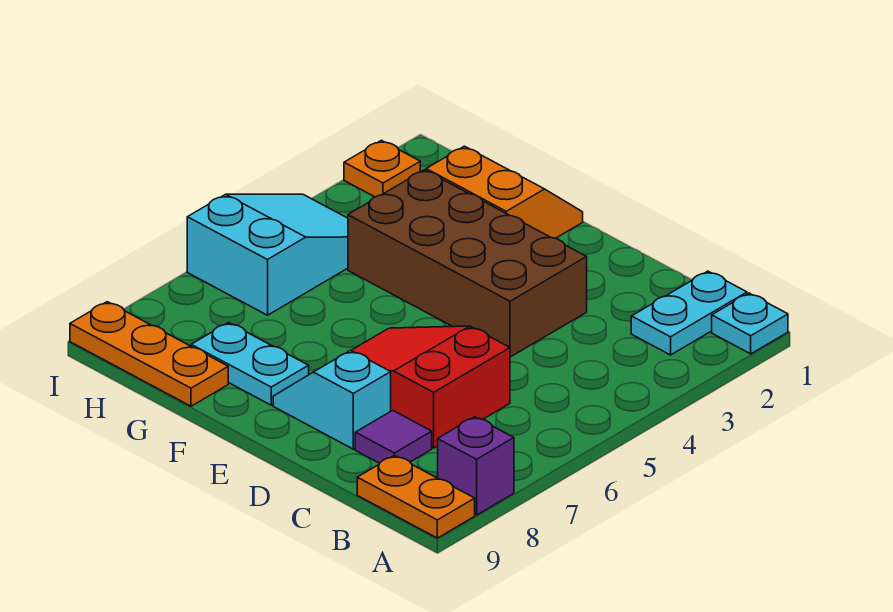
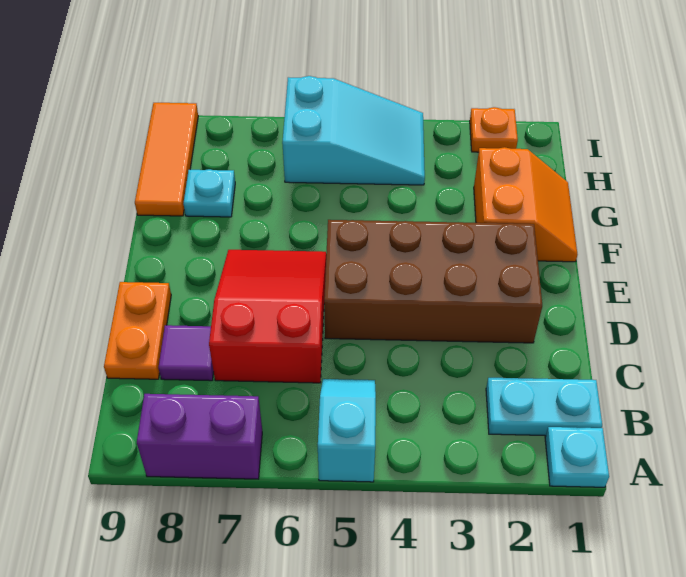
purple 1x1 brick [438,417,514,515] -> purple 1x2 brick [137,394,262,479]
orange 1x2 plate [357,455,475,538] -> orange 1x2 plate moved to [104,282,171,379]
brown 2x4 brick [348,170,587,357] -> brown 2x4 brick turned to [324,220,542,343]
cyan 1x2 slope [273,350,391,449] -> cyan 1x2 slope moved to [318,379,376,482]
cyan 1x2 plate [191,323,309,405] -> cyan 1x1 plate [183,169,235,217]
orange 1x3 plate [70,302,228,406] -> orange 1x3 tile [135,103,198,216]

